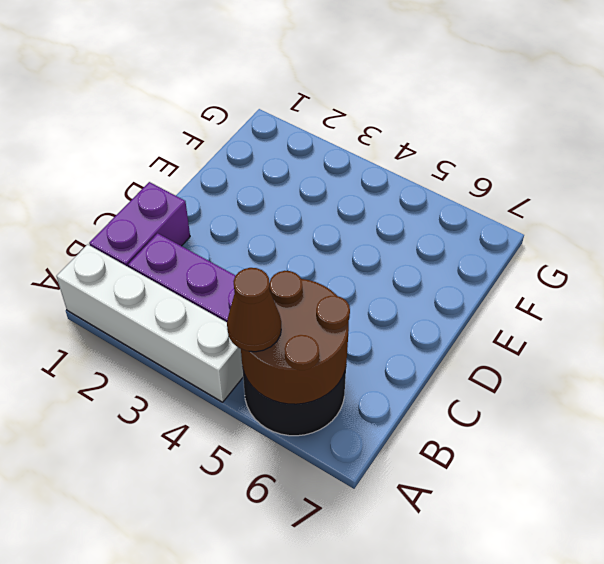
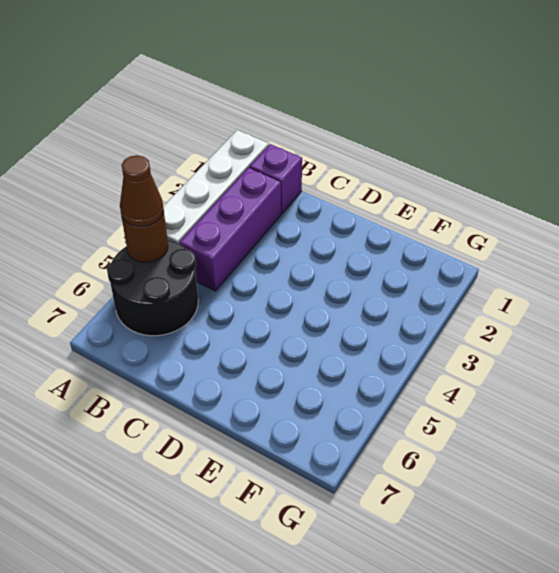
brown 2x2 round brick [241,271,350,404] -> brown 1x1 round brick [122,211,168,262]
purple 1x2 brick [89,182,190,267] -> purple 1x1 brick [250,144,302,214]

